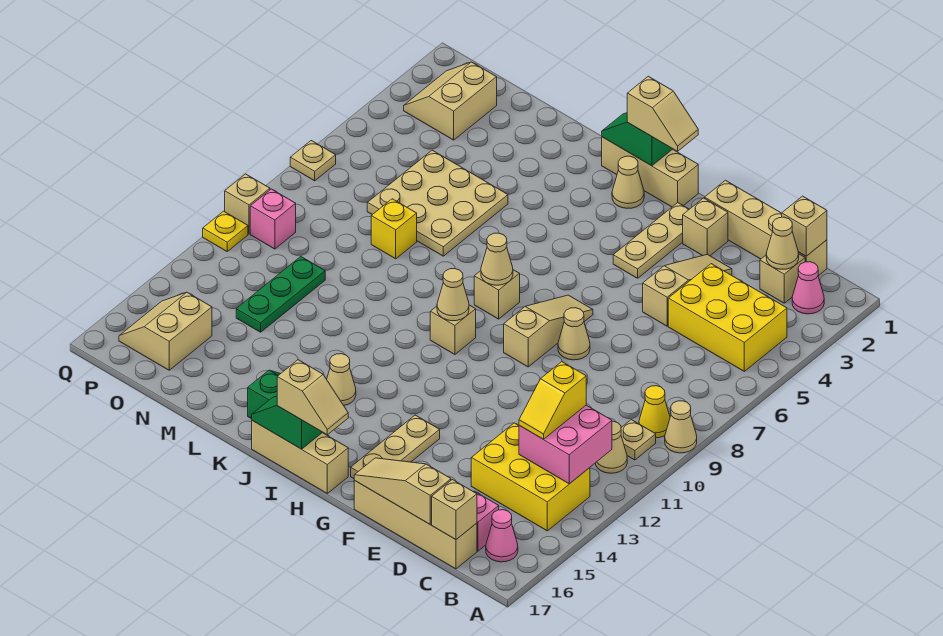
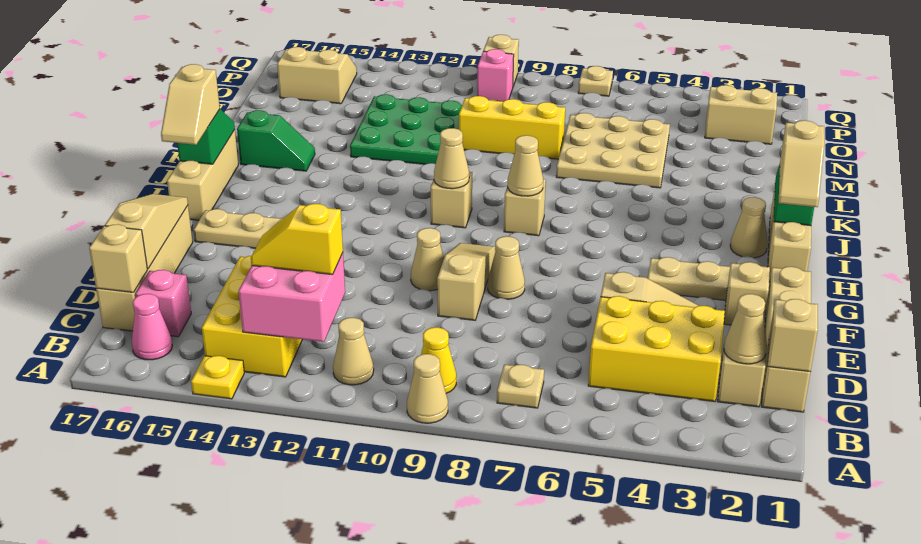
pink 1x1 cone [792,262,824,314] -> none
yellow 2x3 brick [668,264,787,371] -> yellow 2x3 brick turned to [588,296,725,401]
tan 1x1 plate [621,420,656,460] -> tan 1x1 plate moved to [497,365,544,408]
tan 1x3 slope [504,295,593,367] -> tan 1x3 slope turned to [437,243,496,320]
tan 1x1 cone [327,354,356,405] -> tan 1x1 cone moved to [411,228,444,291]
yellow 1x1 brick [371,199,417,259] -> yellow 1x3 brick [459,96,565,159]
green 1x3 plate [236,257,325,332] -> green 3x3 plate [350,94,462,164]
yellow 1x1 plate [203,211,248,251] -> yellow 1x1 plate moved to [191,356,244,399]

